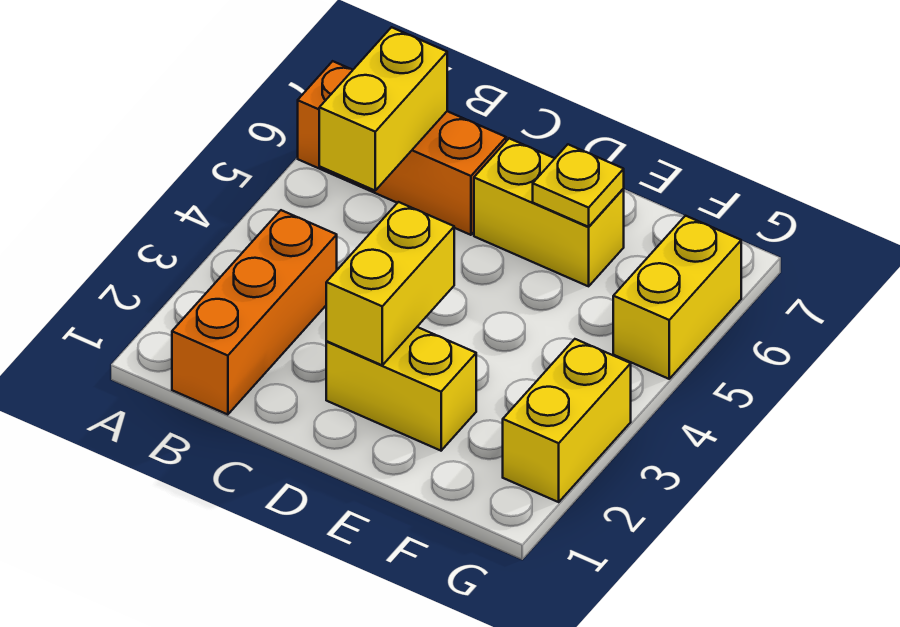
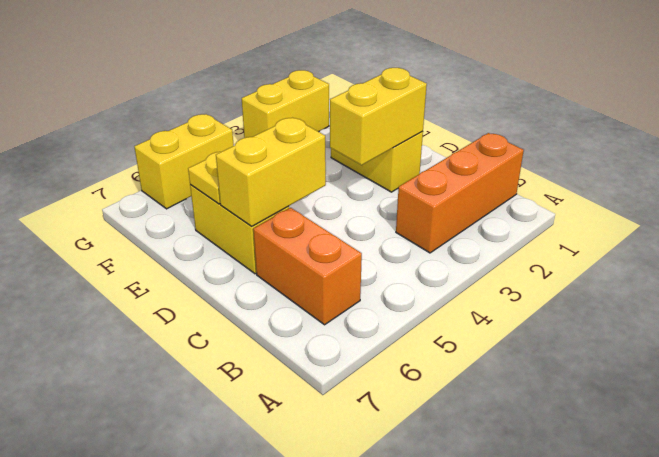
orange 1x3 brick [298,61,506,235] -> orange 1x2 brick [254,208,362,325]
yellow 1x2 brick [319,27,447,190] -> yellow 1x2 brick moved to [216,118,326,226]

